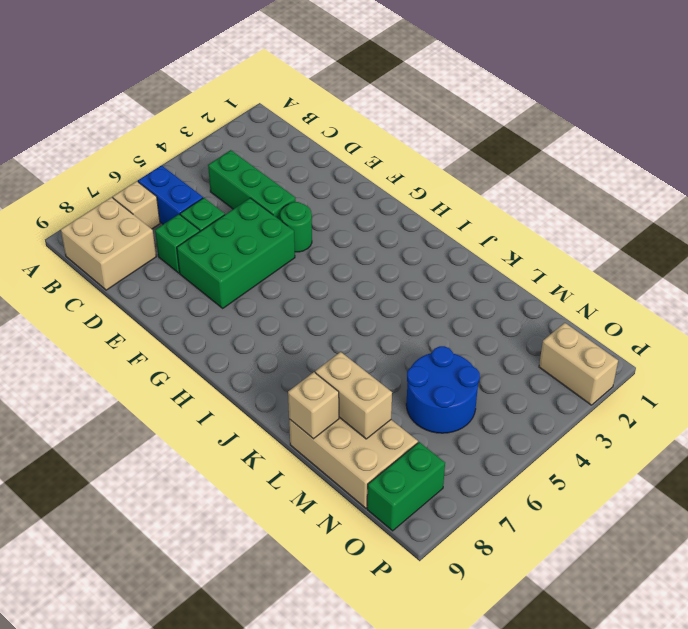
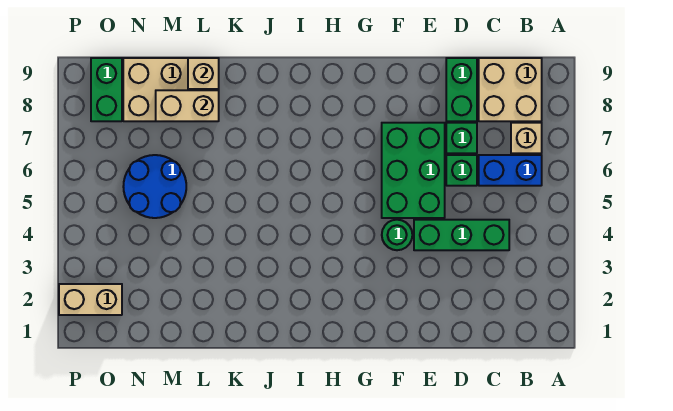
none -> green 1x2 brick [446,58,477,121]

